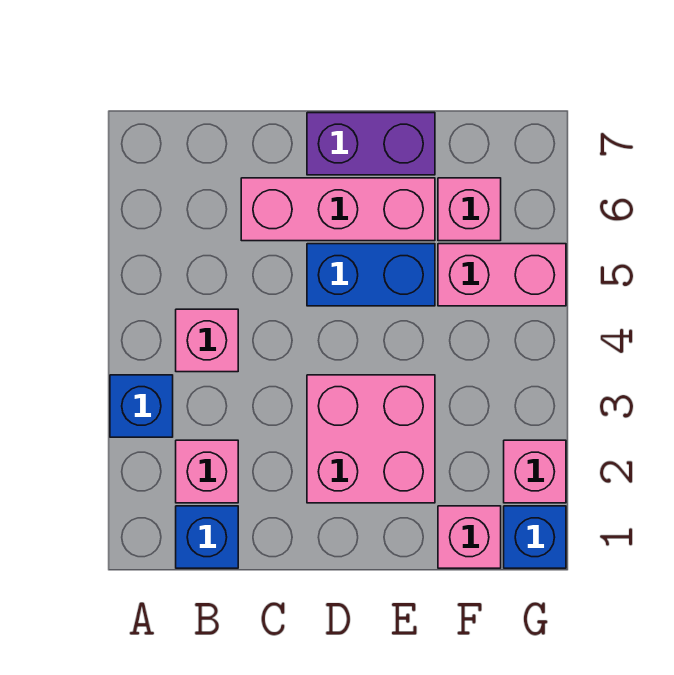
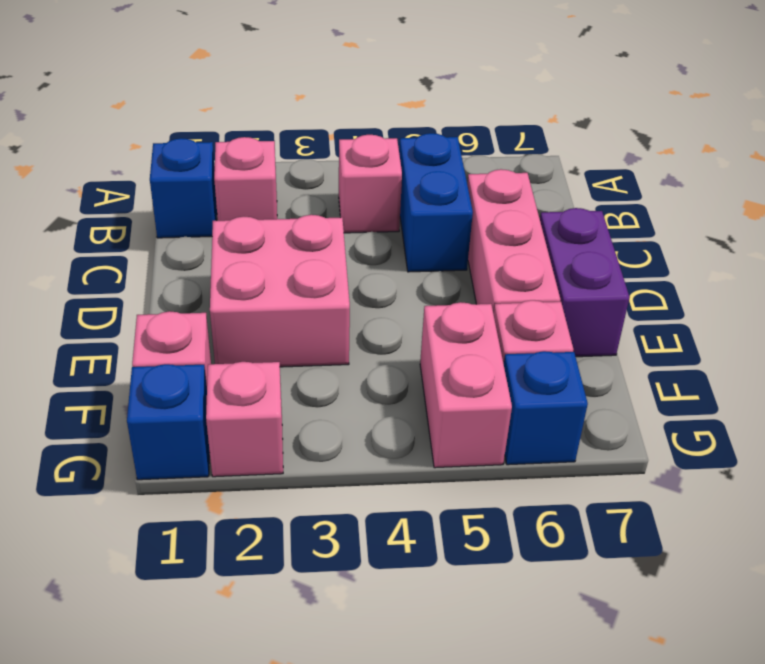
blue 1x1 brick [110,375,173,437] -> blue 1x1 brick moved to [504,351,588,465]
blue 1x2 brick [307,244,435,306] -> blue 1x2 brick moved to [399,133,473,272]

